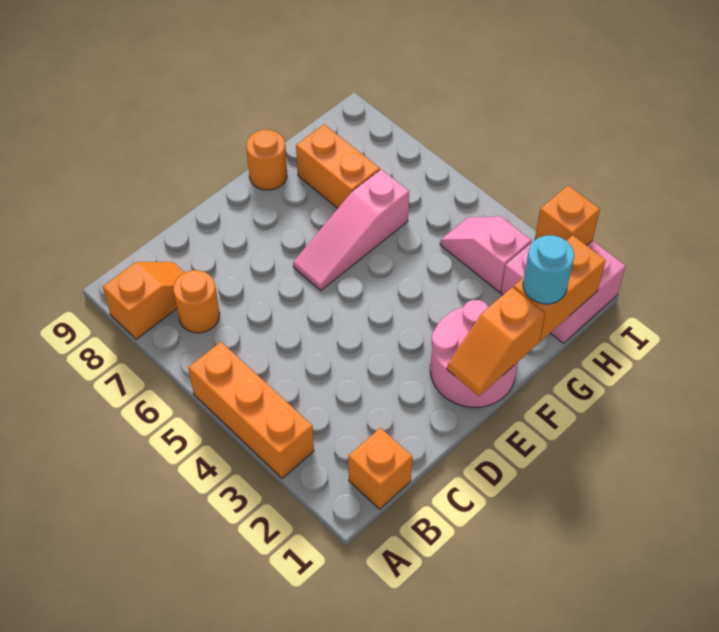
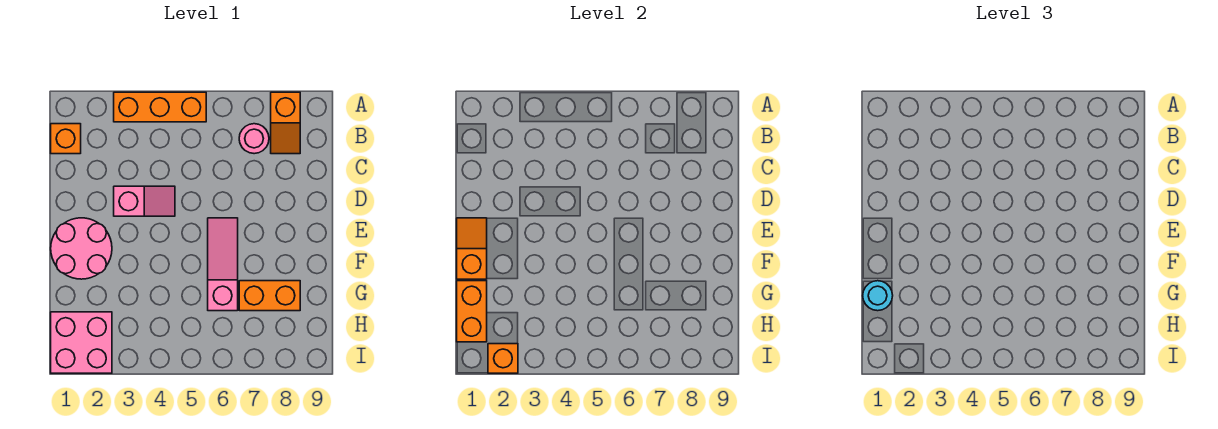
orange 1x1 round brick [173,270,220,333] -> pink 1x1 round brick [239,124,269,154]
orange 1x1 round brick [246,130,287,190] -> none
pink 1x2 slope [440,216,531,292] -> pink 1x2 slope moved to [114,186,175,216]

